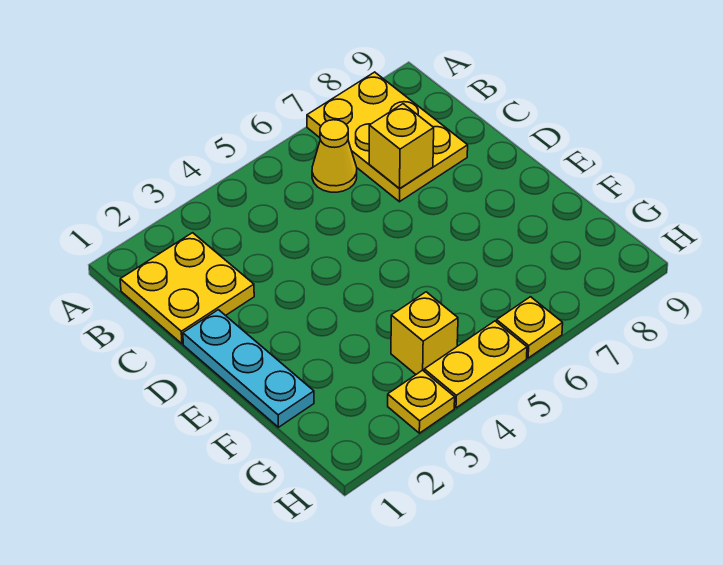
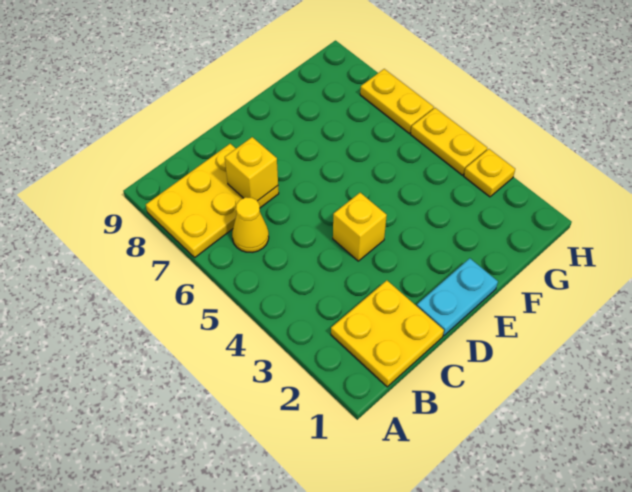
cyan 1x3 plate [183,310,314,427] -> cyan 1x2 plate [417,258,498,336]
yellow 1x1 brick [391,292,458,374] -> yellow 1x1 brick moved to [333,193,387,261]
yellow 1x1 plate [497,297,563,358] -> yellow 1x2 plate [360,69,434,133]

